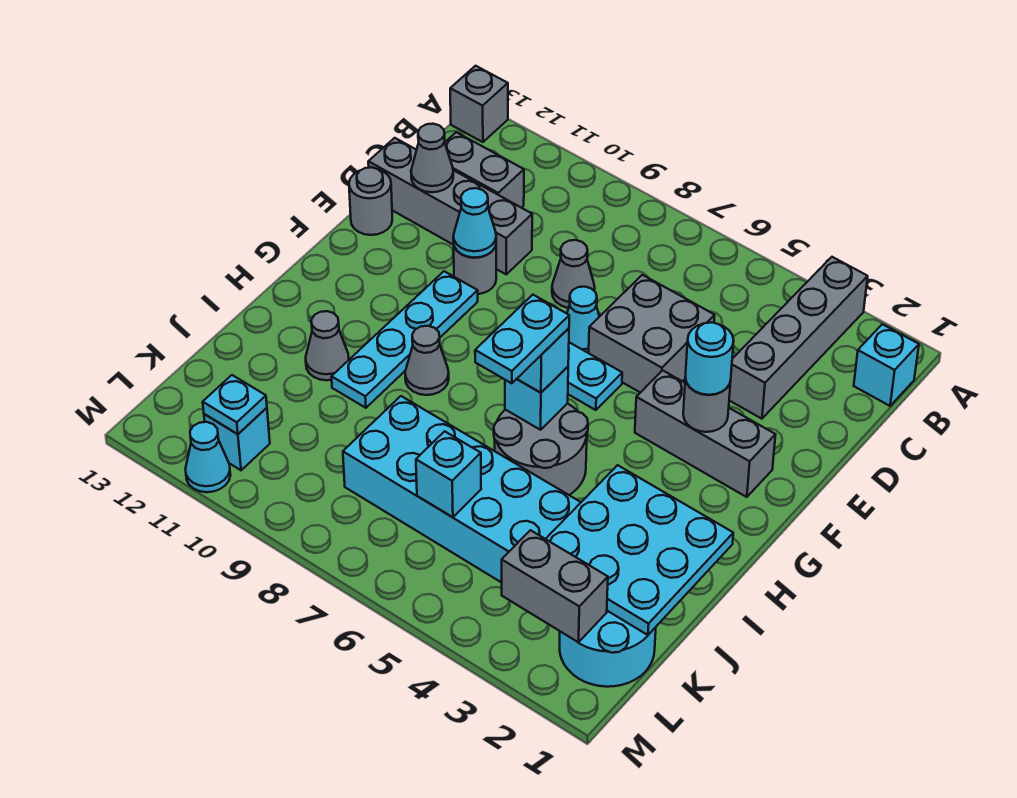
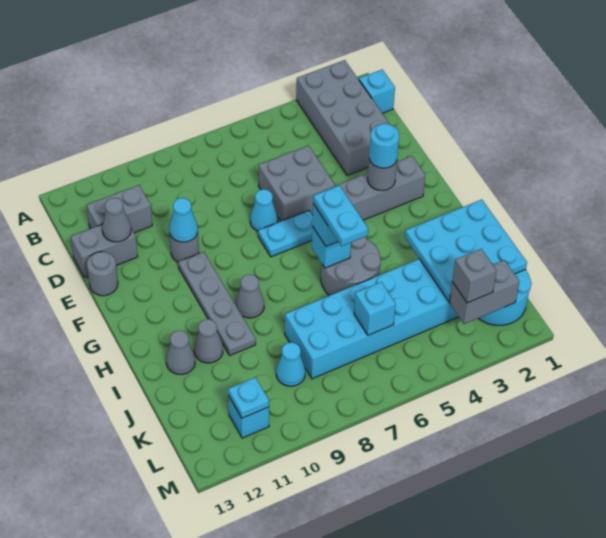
grey 1x4 brick [729,257,868,419] -> grey 2x4 brick [296,60,390,176]
grey 1x1 brick [450,66,508,142] -> grey 1x1 brick moved to [452,249,497,303]
grey 1x1 cone [552,240,595,308] -> grey 1x1 cone moved to [166,331,195,374]
grey 1x4 brick [368,138,532,274] -> grey 1x2 brick [71,224,138,278]
cyan 1x4 plate [331,271,478,408] -> grey 1x4 plate [178,252,256,356]
cyan 1x1 cone [185,422,231,492] -> cyan 1x1 cone moved to [276,342,305,386]

